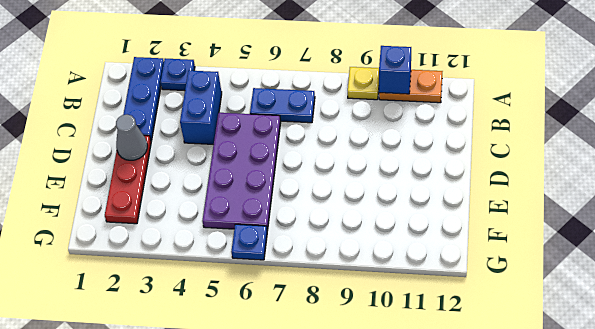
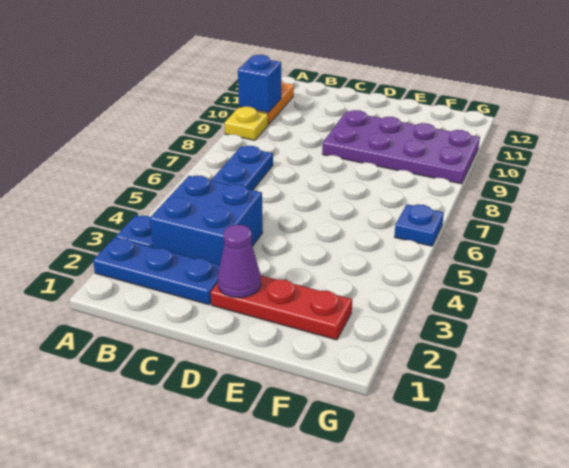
blue 1x2 brick [180,71,222,144] -> blue 2x2 brick [150,175,263,265]
purple 2x4 plate [202,113,281,231] -> purple 2x4 plate moved to [322,110,480,184]
grey 1x1 cone [116,115,147,160] -> purple 1x1 cone [218,225,261,298]

